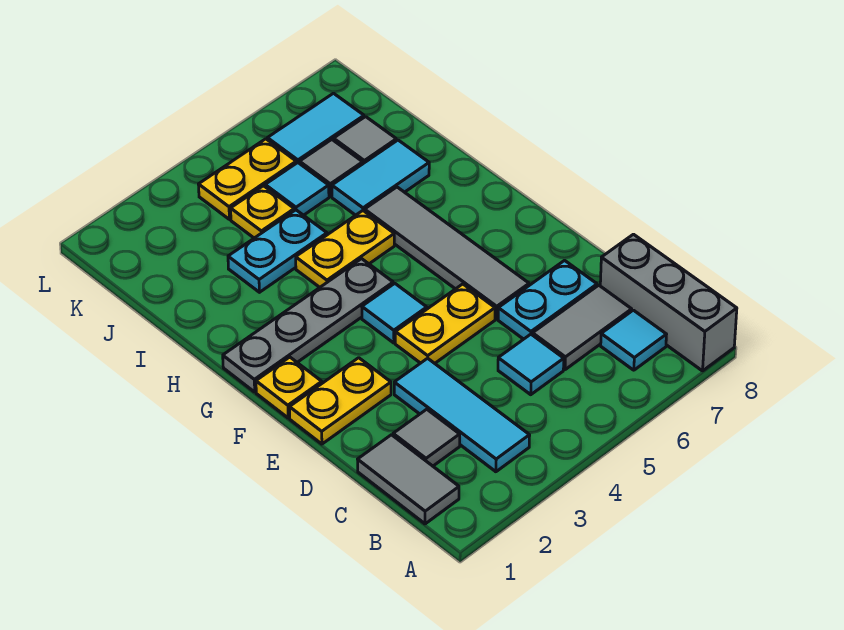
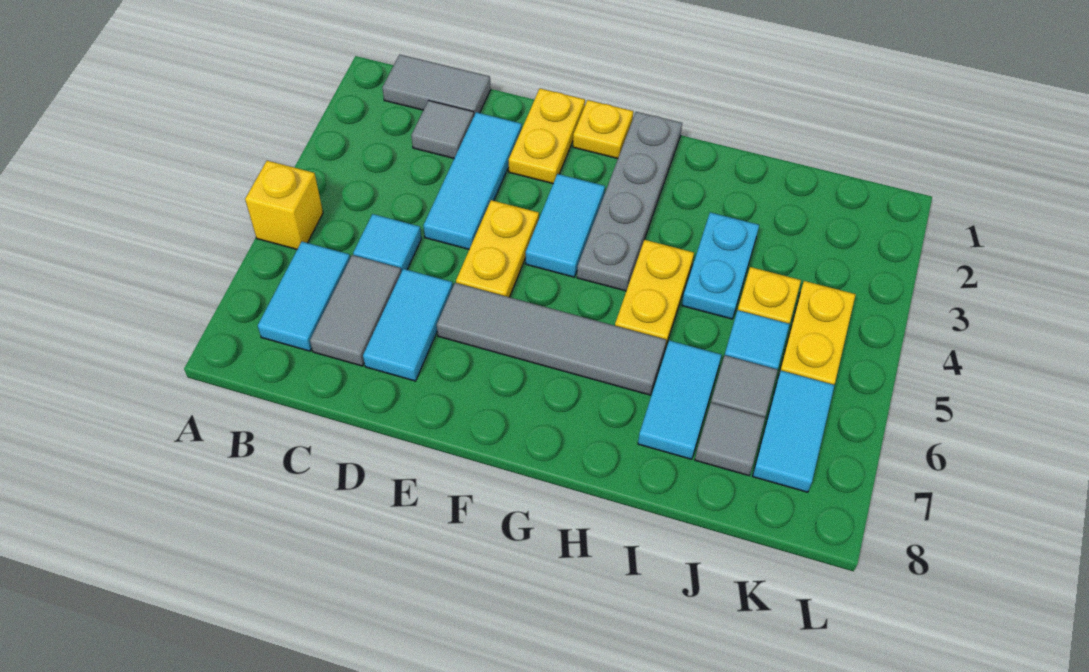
none -> yellow 1x1 brick [245,161,323,249]
grey 1x3 brick [600,234,737,371] -> none
cyan 1x3 tile [394,358,530,472] -> cyan 1x3 tile turned to [423,112,522,249]
cyan 1x1 tile [601,310,667,370] -> cyan 1x2 tile [258,242,350,351]
cyan 1x2 plate [498,261,597,339] -> cyan 1x2 tile [363,269,453,381]
cyan 1x1 tile [362,283,427,343] -> cyan 1x2 tile [526,174,605,277]

